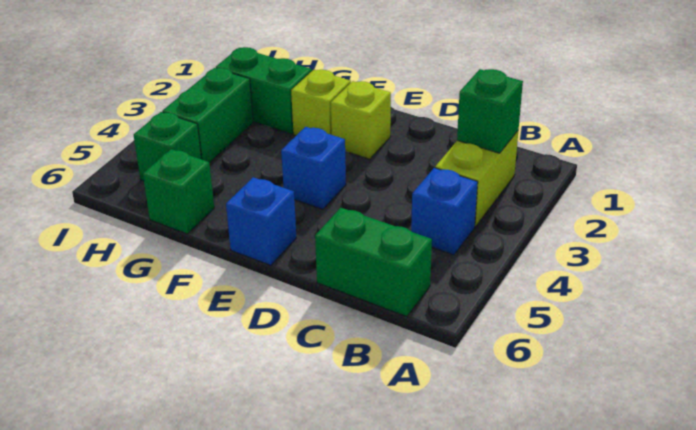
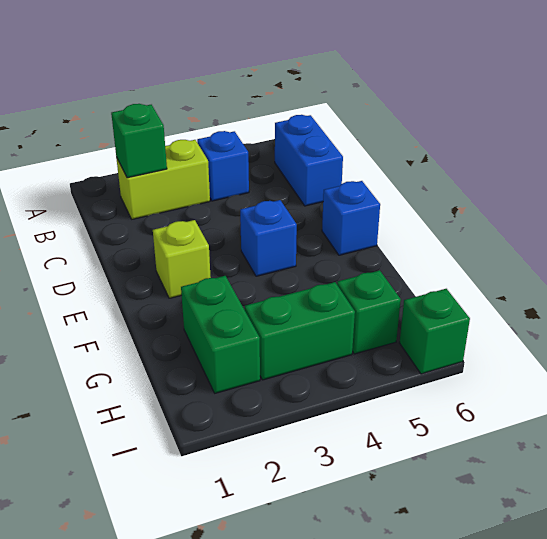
green 1x2 brick [315,208,432,317] -> blue 1x2 brick [275,115,343,206]
lime 1x1 brick [291,70,351,135] -> none
green 1x1 brick [143,149,214,234] -> green 1x1 brick moved to [400,289,470,374]

